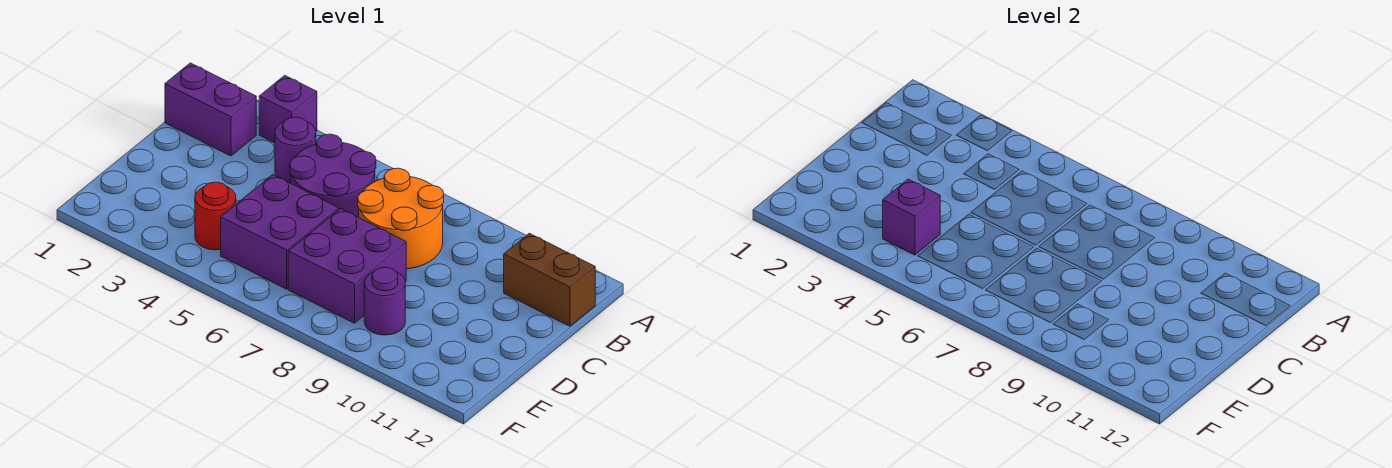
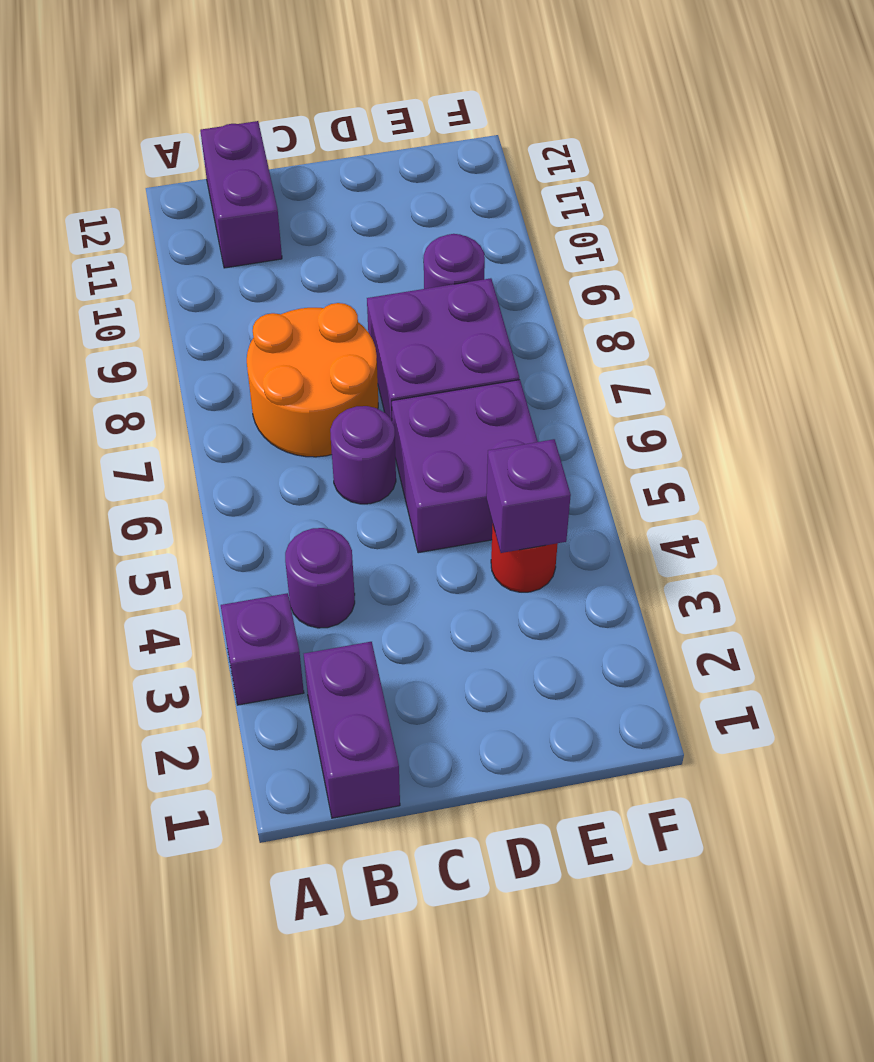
purple 2x2 round brick [290,134,376,217] -> purple 1x1 round brick [330,406,396,504]
brown 1x2 brick [504,233,595,326] -> purple 1x2 brick [200,121,282,268]

